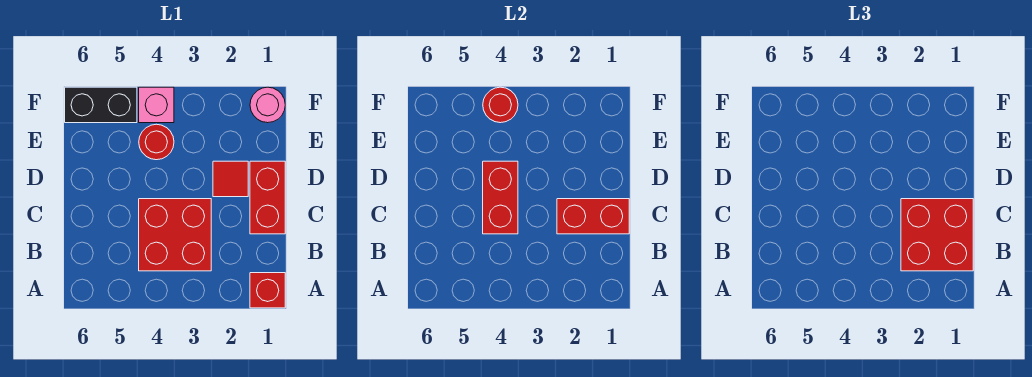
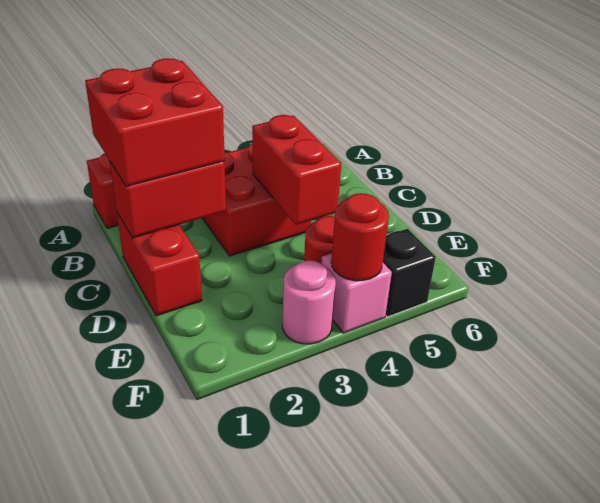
red 1x1 tile [213,161,248,197] -> none
pink 1x1 round brick [250,87,285,123] -> pink 1x1 round brick moved to [282,260,336,344]
black 1x2 brick [65,87,137,123] -> black 1x1 brick [383,229,436,317]

